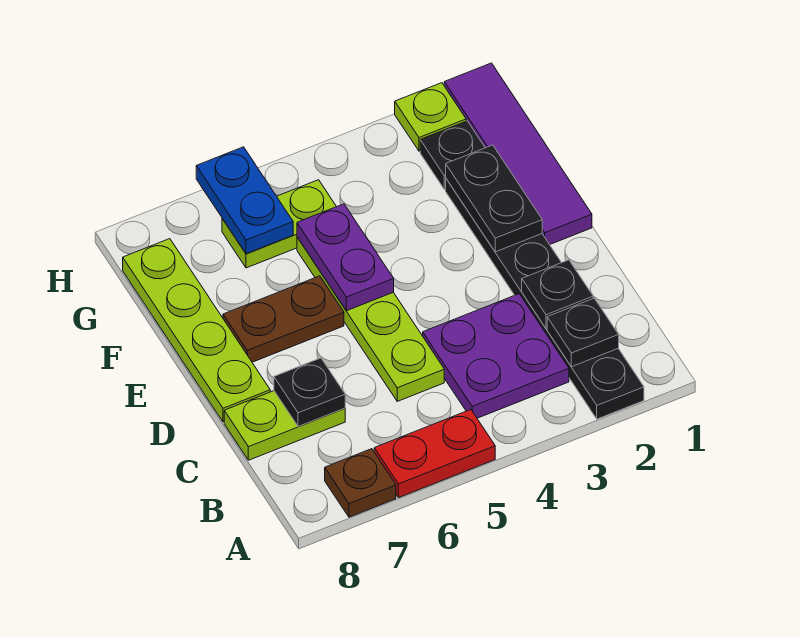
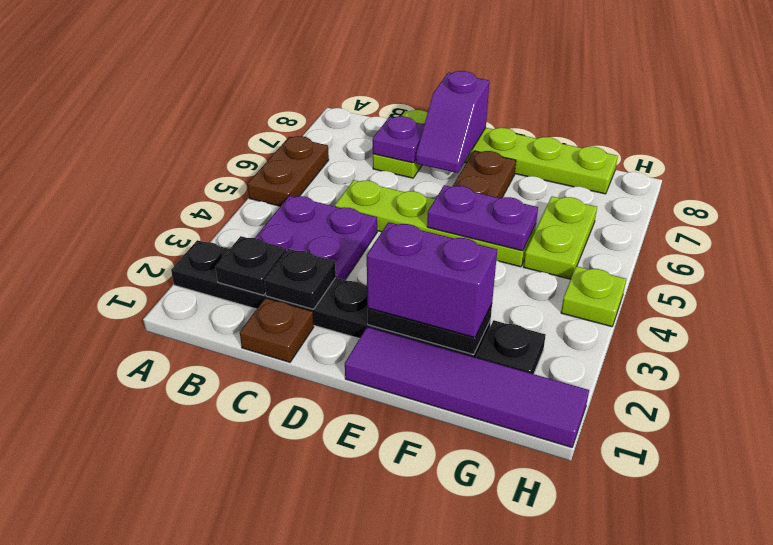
red 1x2 plate [374,410,495,498] -> brown 1x2 plate [248,136,329,206]
brown 1x1 plate [325,449,396,517] -> brown 1x1 plate moved to [240,298,314,362]
black 1x1 plate [274,358,345,427] -> purple 1x1 plate [373,116,424,163]
none -> purple 1x2 slope [416,71,489,173]
none -> purple 1x2 brick [367,222,497,338]
blue 1x2 plate [196,147,293,254] -> none
lime 1x1 plate [395,83,466,151] -> lime 1x1 plate moved to [561,266,626,327]

